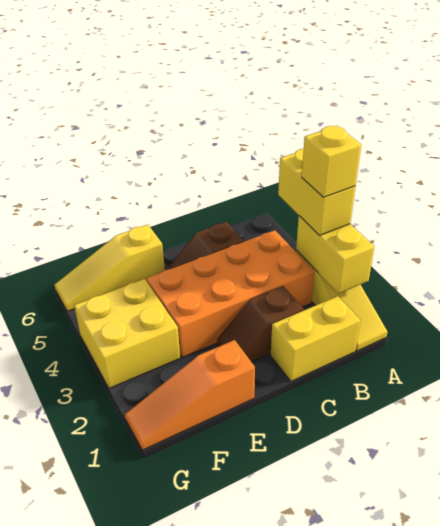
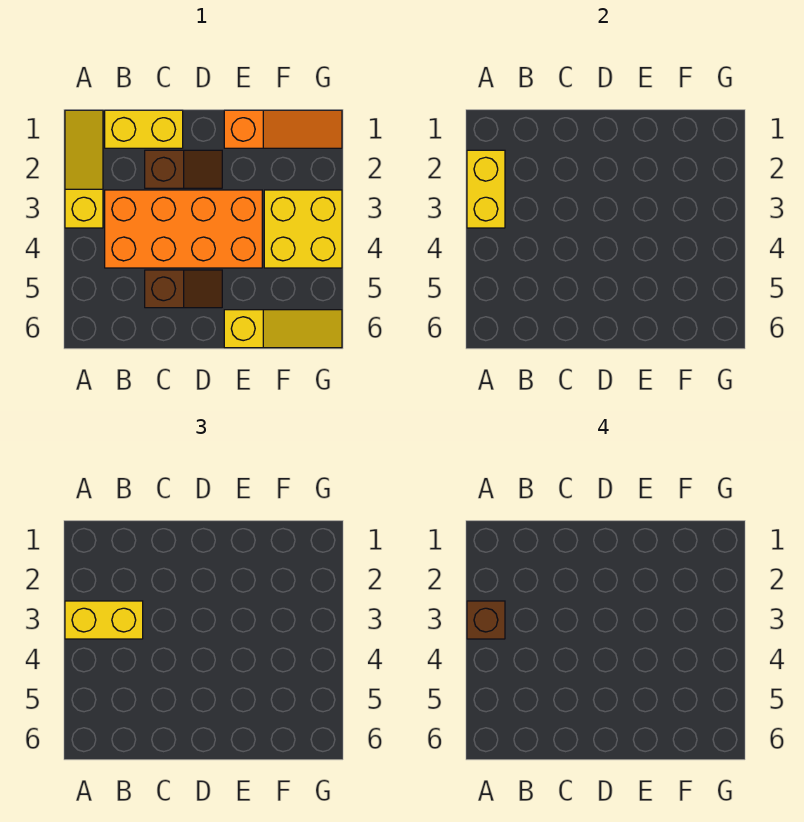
yellow 1x2 brick [278,149,356,236] -> yellow 1x2 brick turned to [65,601,143,639]
yellow 1x1 brick [302,126,361,197] -> brown 1x1 brick [467,601,505,639]

